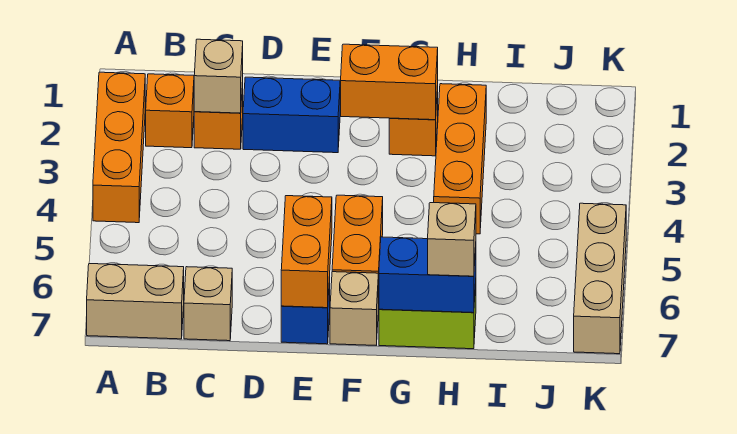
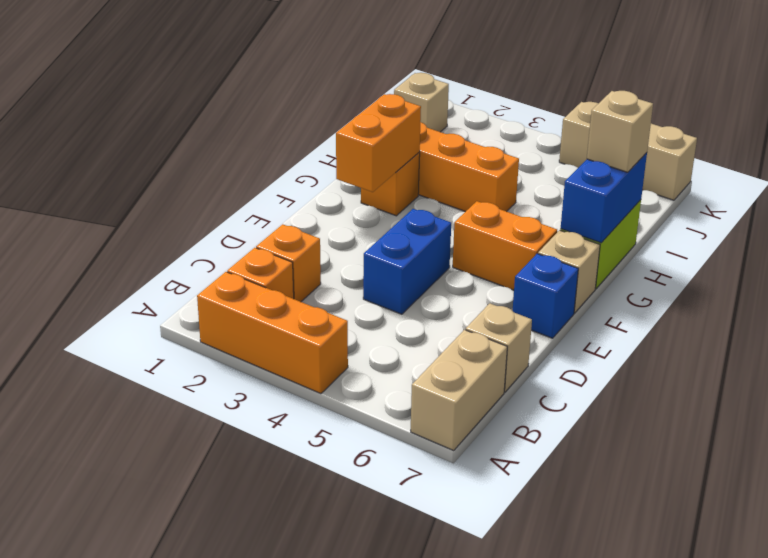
tan 1x1 brick [194,39,243,113] -> tan 1x1 brick moved to [394,73,449,132]
blue 1x2 brick [243,77,340,153] -> blue 1x2 brick moved to [363,209,451,314]
orange 1x2 brick [281,196,332,308] -> none

